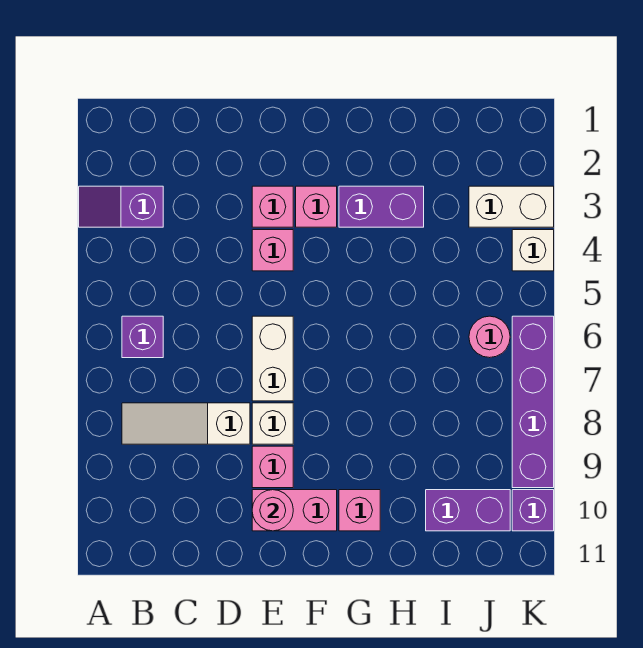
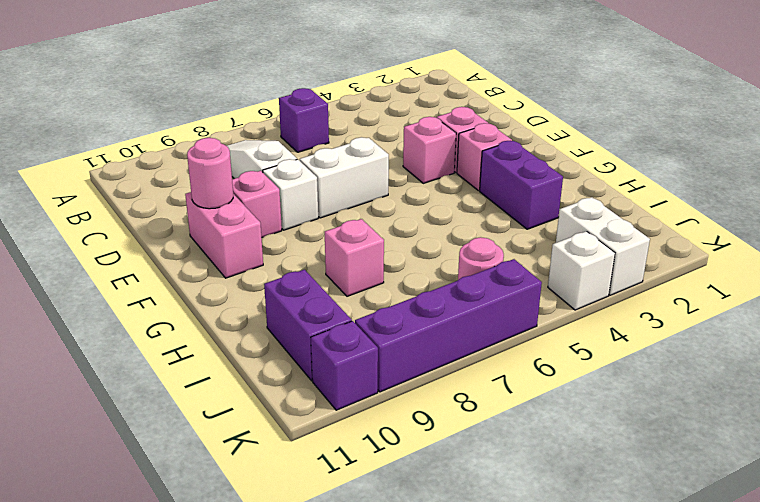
purple 1x2 slope [79,186,163,227] -> none
pink 1x1 brick [339,490,380,531] -> pink 1x1 brick moved to [325,219,384,296]

